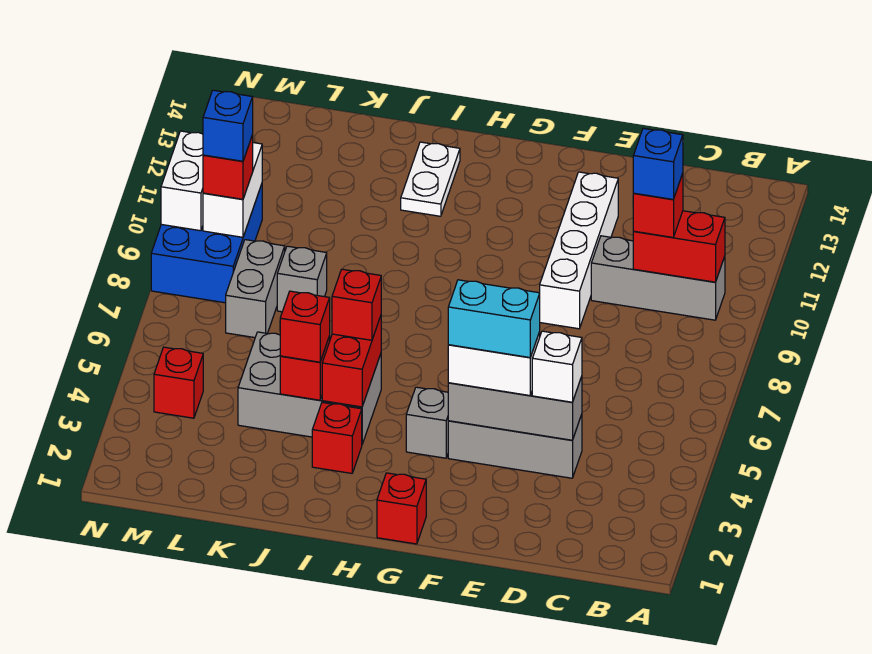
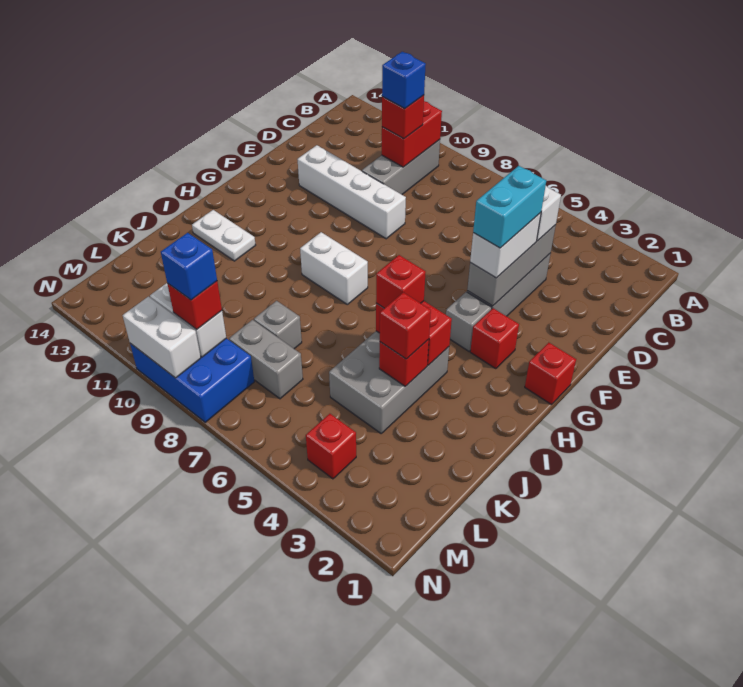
none -> white 1x2 brick [300,232,368,304]
red 1x1 brick [312,403,362,473] -> red 1x1 brick moved to [470,308,519,369]

